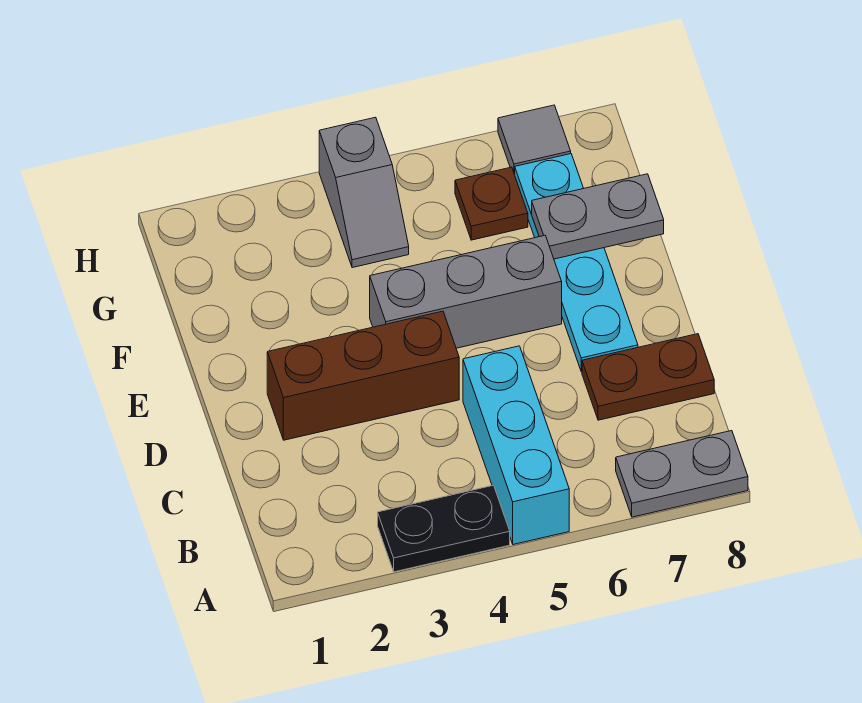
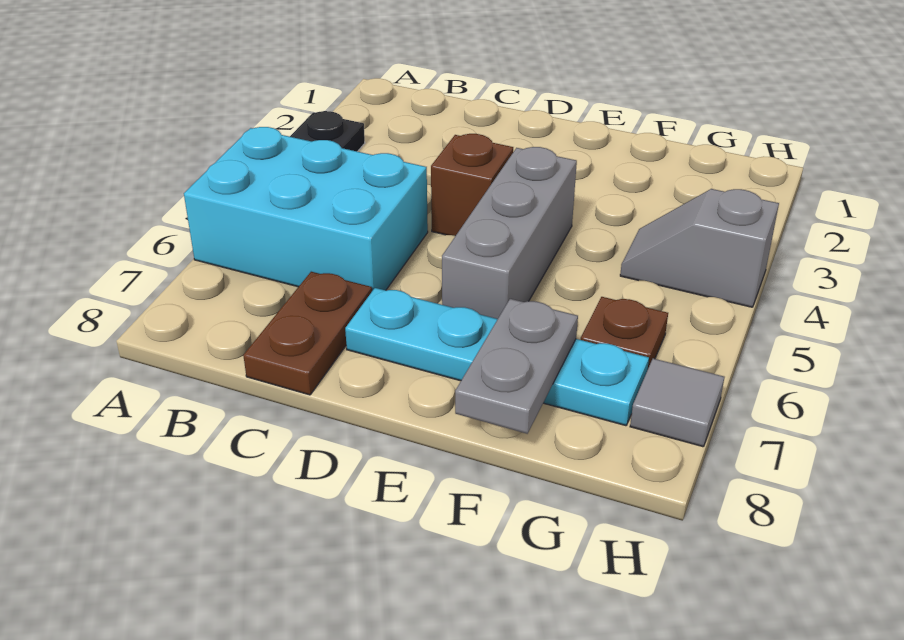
cyan 1x3 brick [463,346,569,544] -> cyan 2x3 brick [184,127,428,291]
grey 1x2 plate [616,431,748,517] -> none
brown 1x3 brick [267,311,459,440] -> brown 1x1 brick [431,134,513,236]

